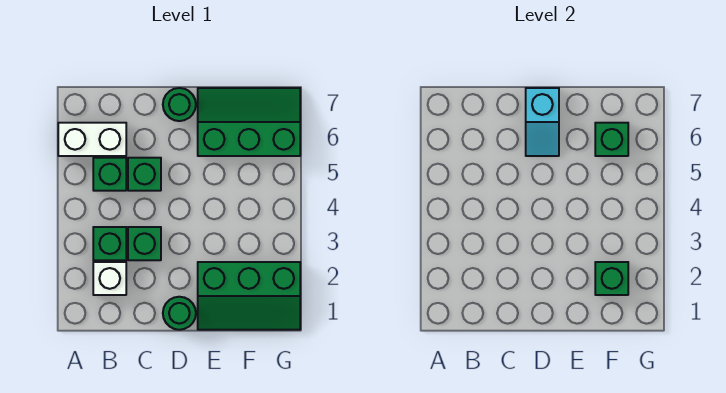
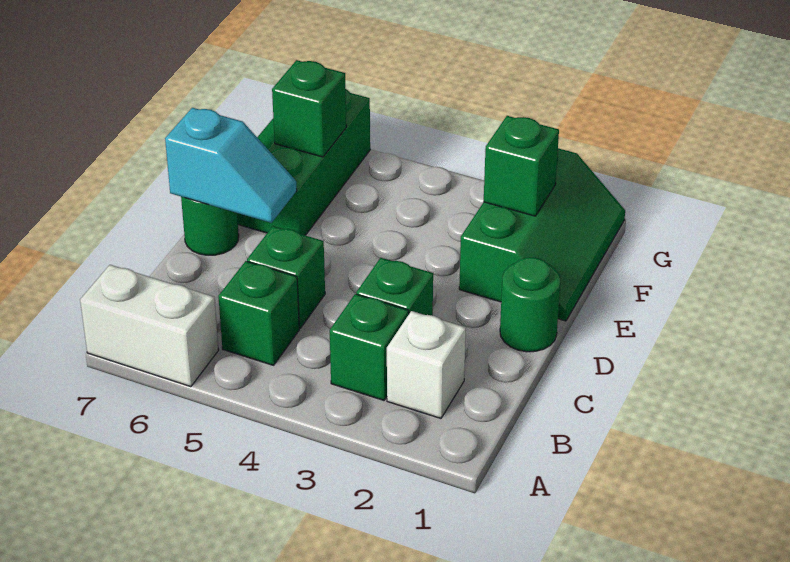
white 1x2 brick [58,123,126,156] -> white 1x2 brick turned to [80,265,218,387]

